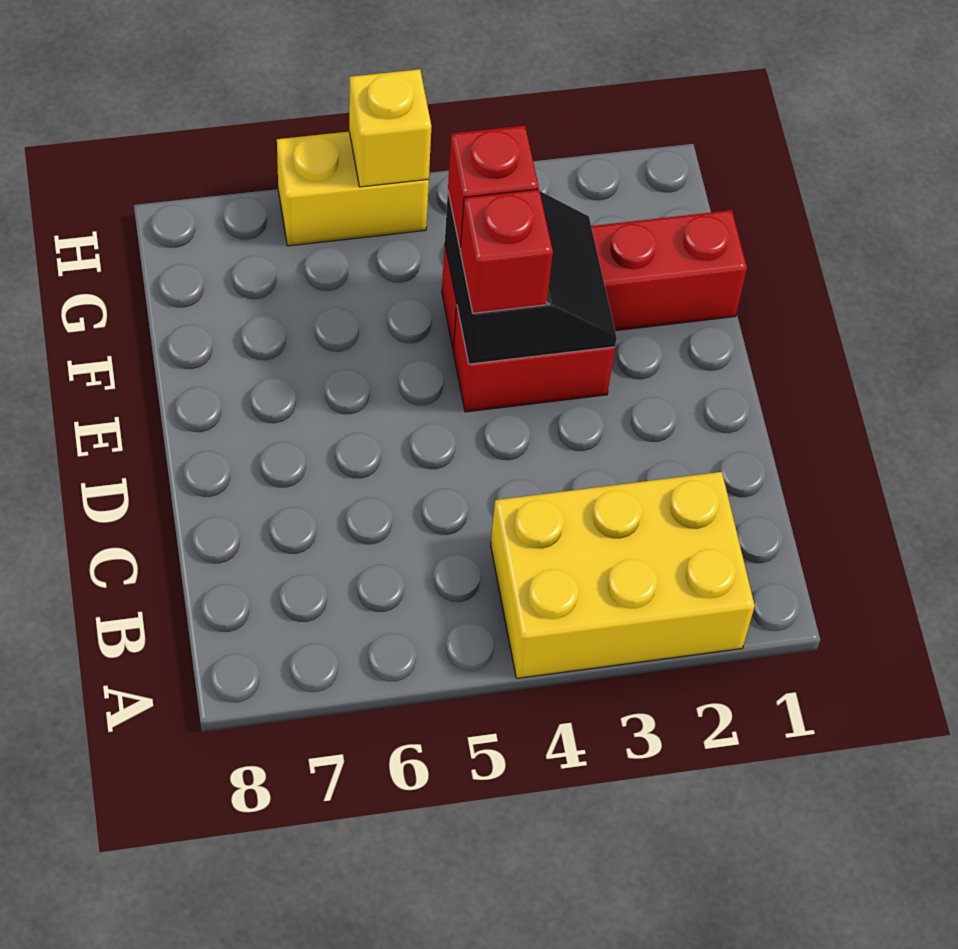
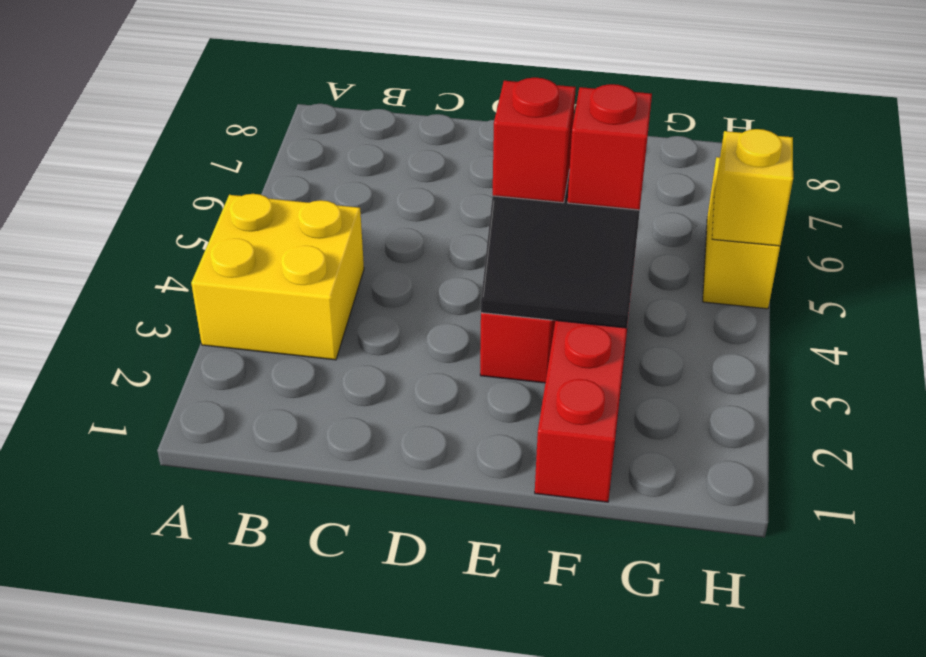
yellow 2x3 brick [491,472,755,678] -> yellow 2x2 brick [191,194,364,360]

